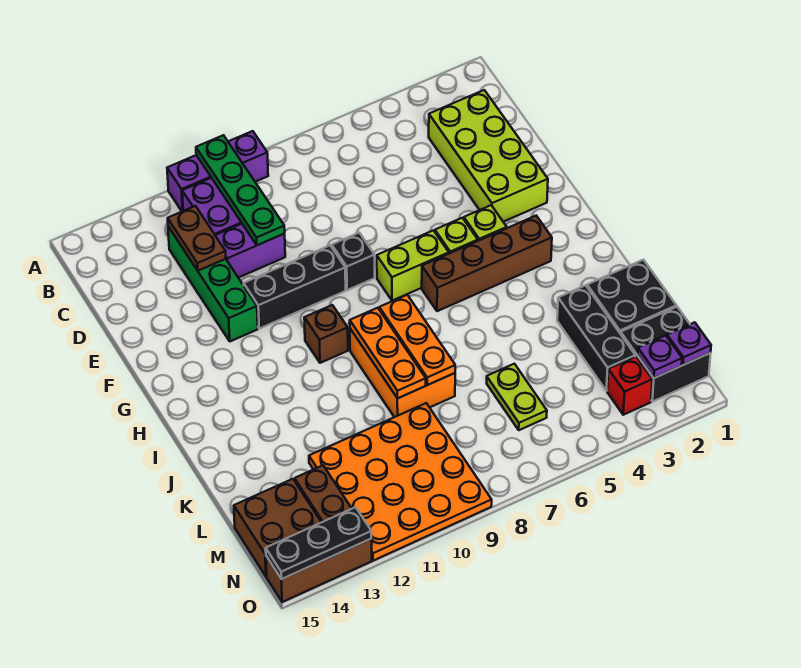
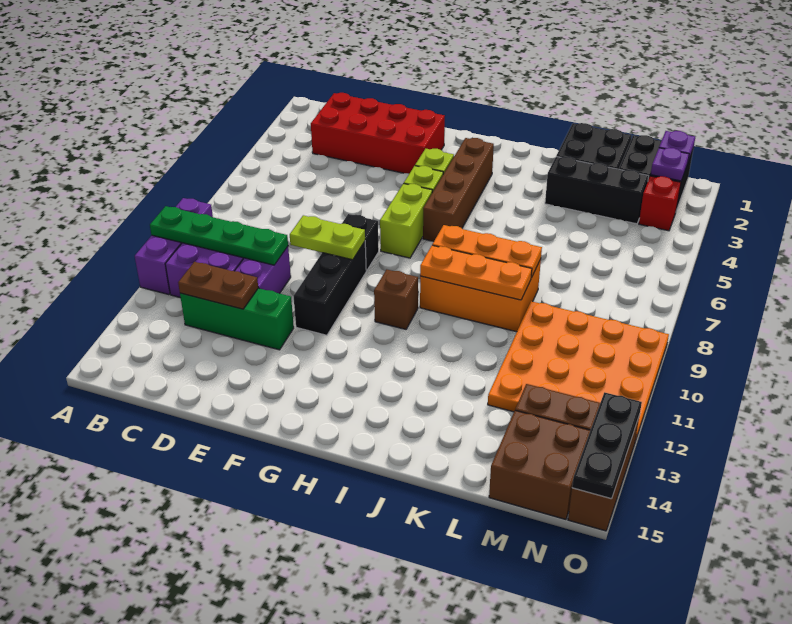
lime 2x4 brick [429,90,548,222] -> red 2x4 brick [311,93,445,174]
green 1x4 brick [168,227,258,341] -> green 1x3 brick [180,288,294,350]
lime 1x2 plate [487,364,547,430] -> lime 1x2 plate moved to [290,215,365,260]

